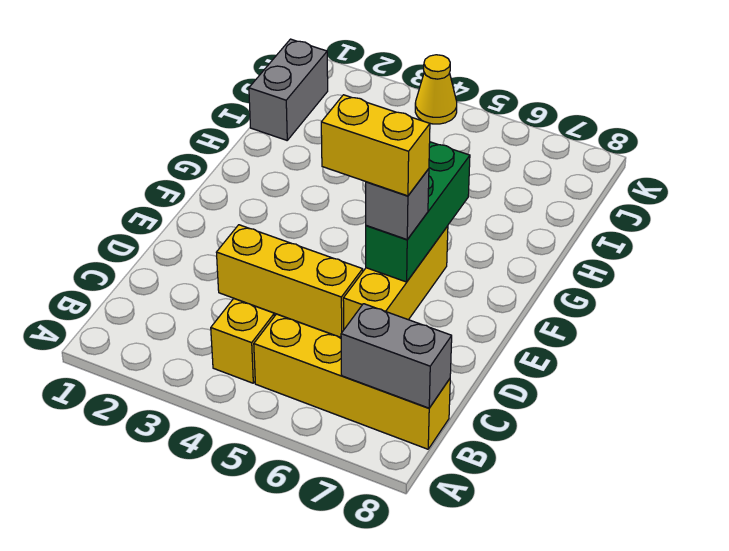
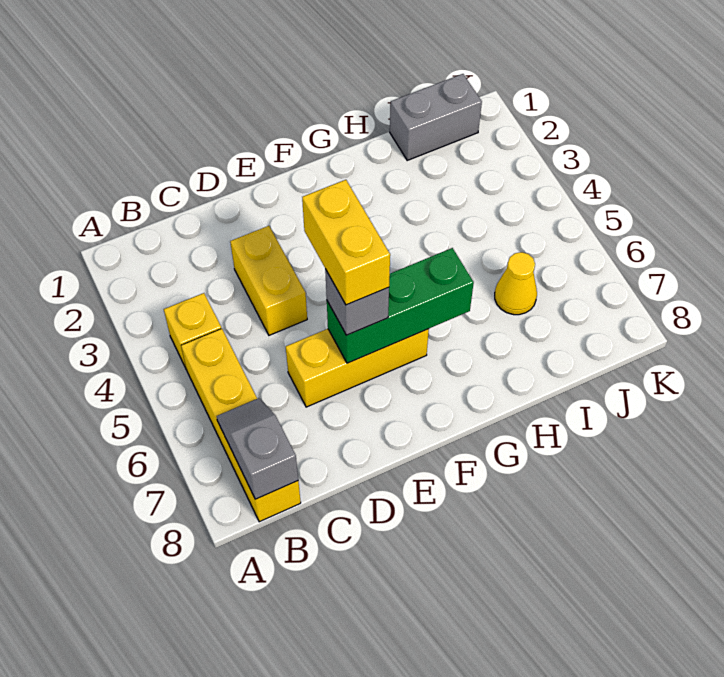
grey 1x2 brick [341,304,452,408] -> grey 1x2 slope [217,398,298,499]
yellow 1x3 brick [216,225,363,337] -> yellow 1x2 brick [230,226,307,335]
yellow 1x1 cone [415,55,457,124] -> yellow 1x1 cone moved to [495,252,537,315]

